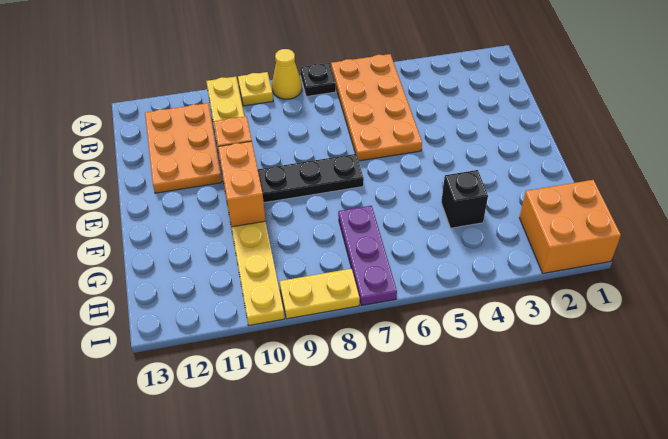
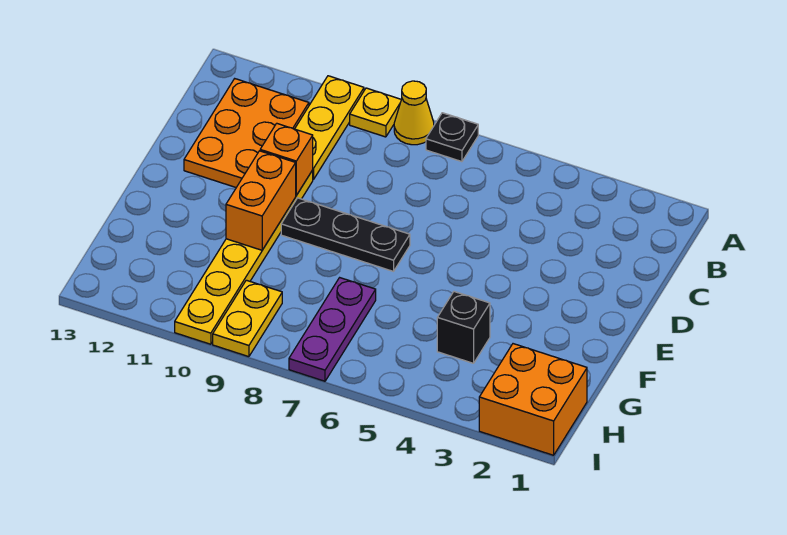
orange 2x4 plate [331,54,422,161] -> none
yellow 1x2 plate [280,269,360,319] -> yellow 1x2 plate turned to [213,280,282,357]

